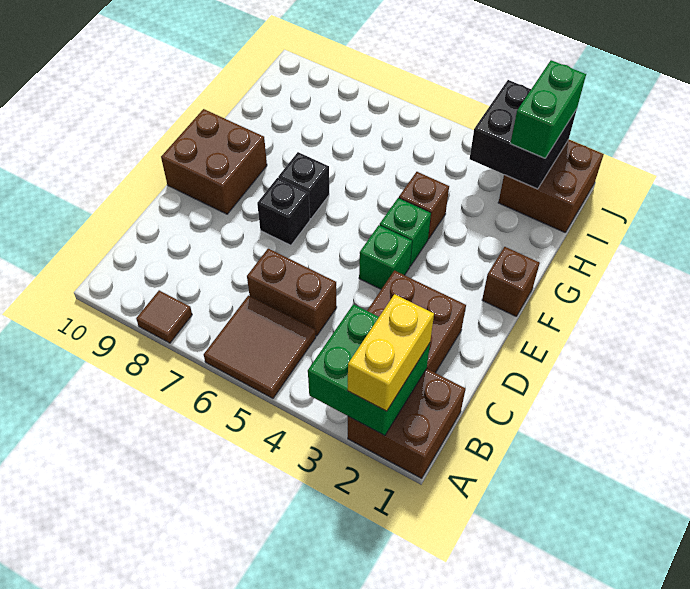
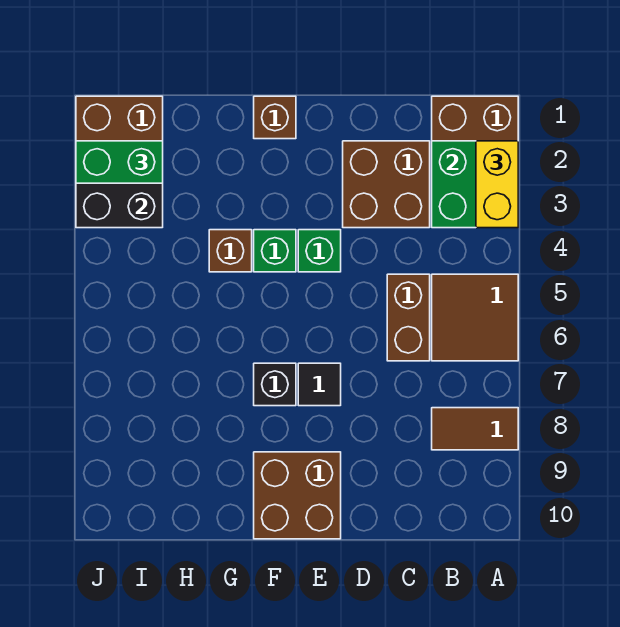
yellow 1x2 brick [348,294,434,411] -> yellow 1x2 brick turned to [476,141,518,228]
brown 1x1 tile [136,290,192,343] -> brown 1x2 tile [432,408,518,450]
black 1x1 brick [257,178,310,245] -> black 1x1 tile [298,363,341,406]

